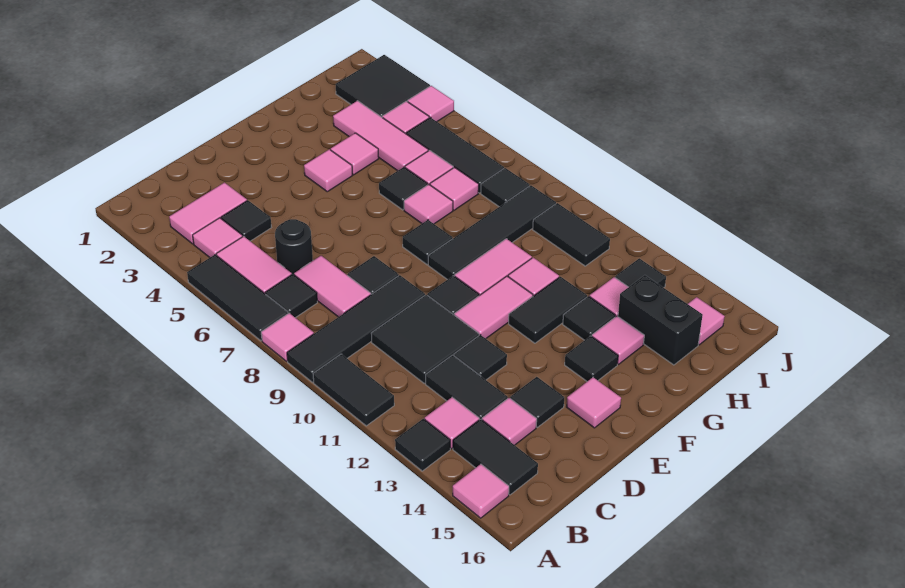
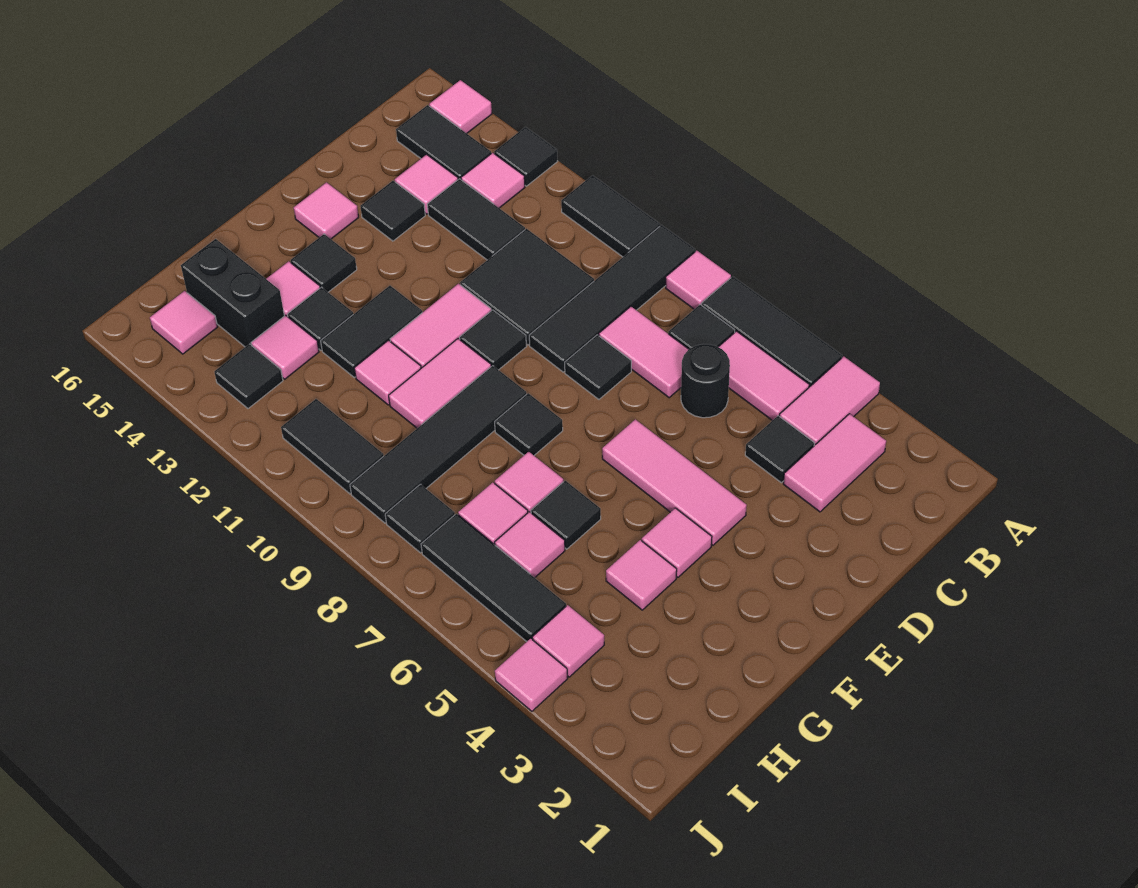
pink 1x1 tile [193,218,243,257] -> pink 1x2 tile [779,357,880,446]
black 1x1 tile [454,335,507,380] -> none
pink 1x3 tile [333,101,428,171] -> pink 1x3 tile moved to [602,419,747,545]
black 2x2 tile [336,55,430,117] -> none

